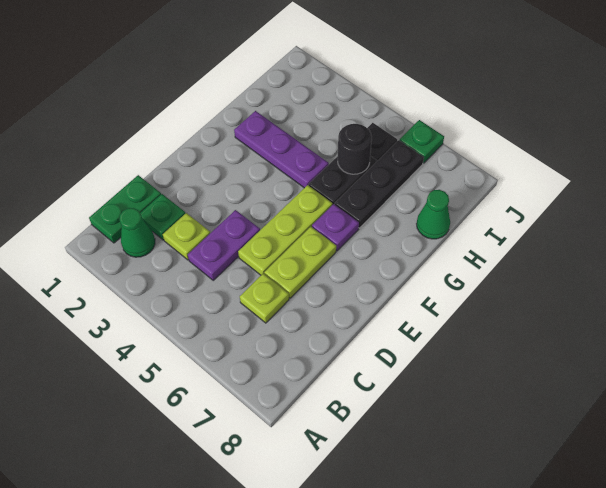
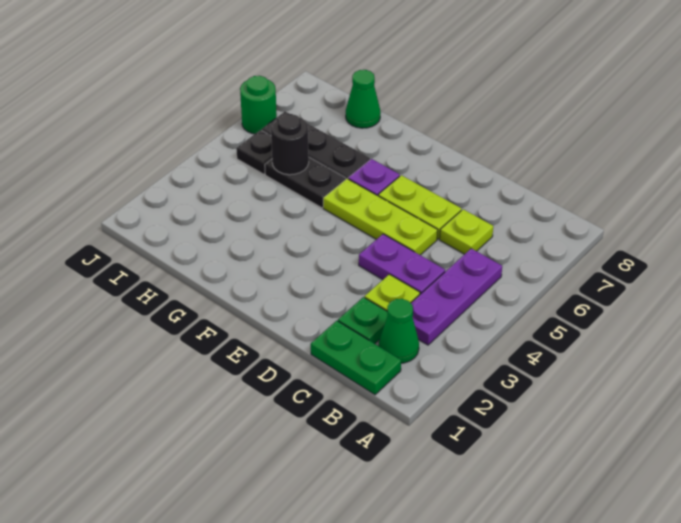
purple 1x3 plate [234,111,329,188] -> purple 1x3 plate moved to [411,248,502,345]
green 1x1 plate [400,120,444,163] -> green 1x1 round brick [240,76,277,134]

